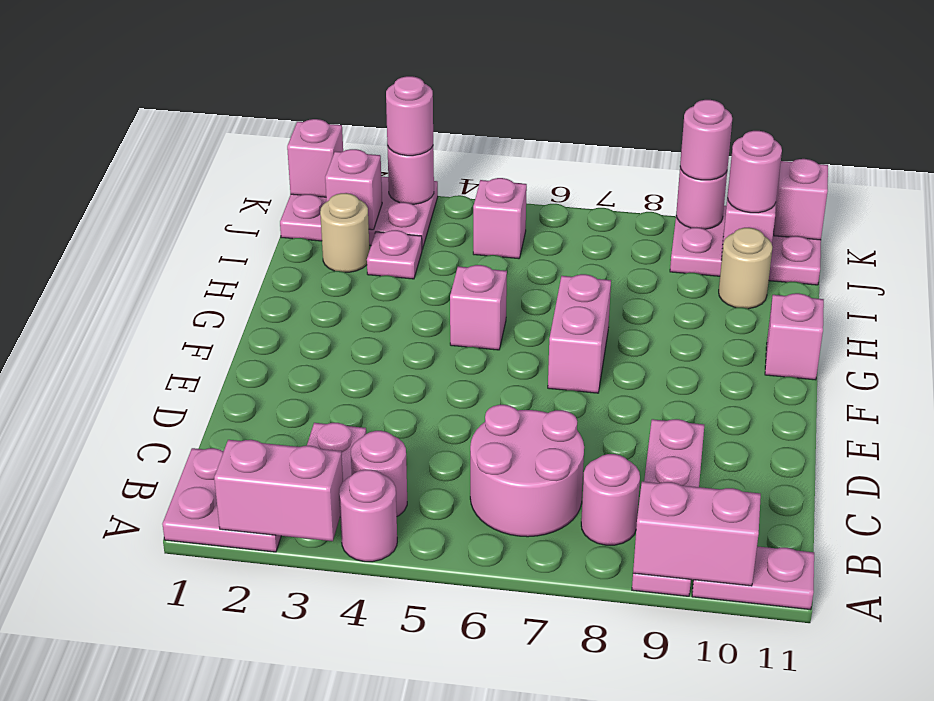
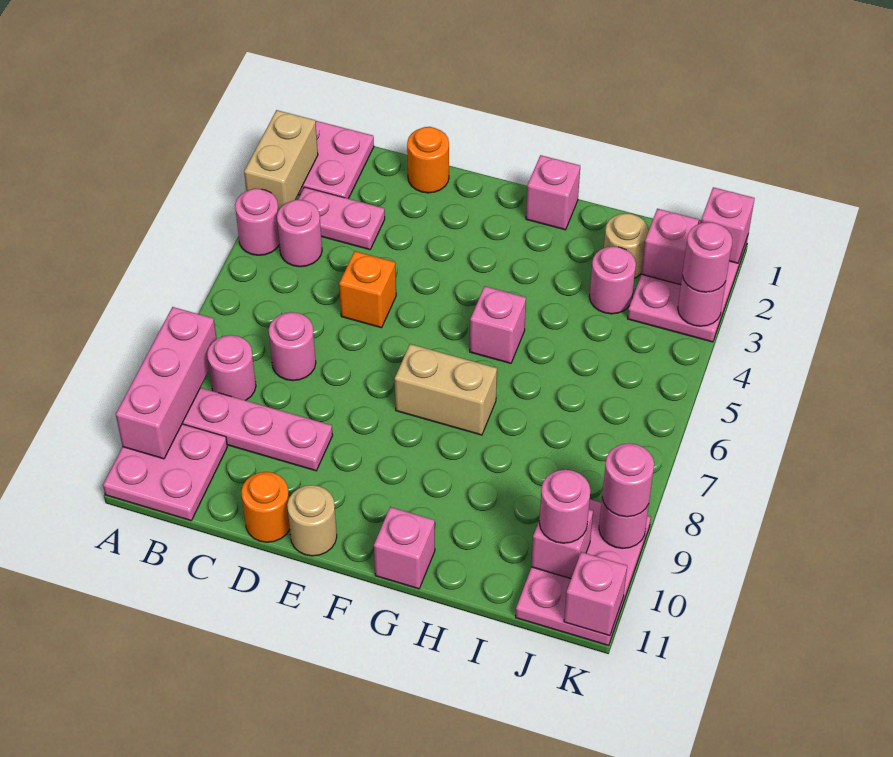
pink 1x2 brick [214,440,343,541] -> tan 1x2 brick [244,110,318,211]
pink 1x2 brick [633,482,761,586] -> pink 1x3 brick [116,307,217,459]
pink 1x2 plate [692,546,814,610] -> pink 2x2 plate [103,424,227,521]
pink 2x2 round brick [470,405,584,537] -> pink 1x1 round brick [269,312,316,381]
none -> orange 1x1 round brick [407,127,449,193]
none -> orange 1x1 brick [339,251,396,328]
none -> orange 1x1 round brick [241,472,290,542]
pink 1x2 brick [548,274,611,393] -> tan 1x2 brick [395,344,497,435]
pink 1x1 plate [367,230,422,279] -> pink 1x1 round brick [589,246,636,314]
tan 1x1 round brick [719,228,772,309] -> tan 1x1 round brick moved to [287,485,337,556]
pink 1x1 brick [473,178,527,259] -> pink 1x1 brick moved to [526,155,580,230]

